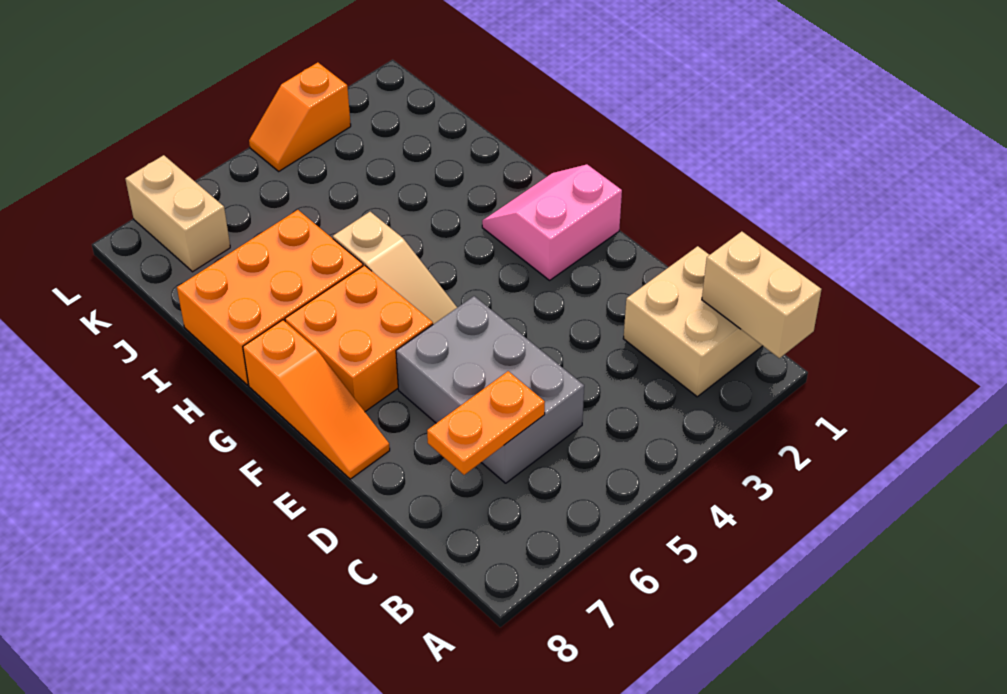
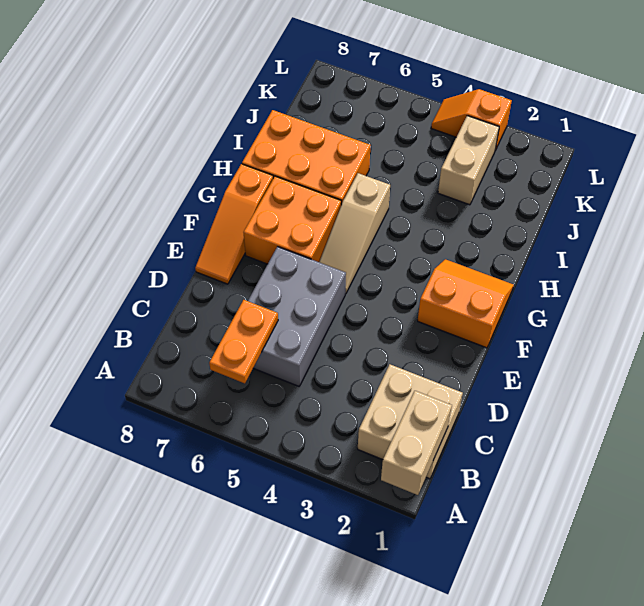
orange 1x2 plate [427,371,545,475] -> orange 1x2 plate turned to [209,300,278,383]
pink 2x2 slope [482,165,622,280] -> orange 2x2 slope [418,259,514,348]
tan 1x2 brick [125,155,230,272] -> tan 1x2 brick moved to [438,116,499,205]

